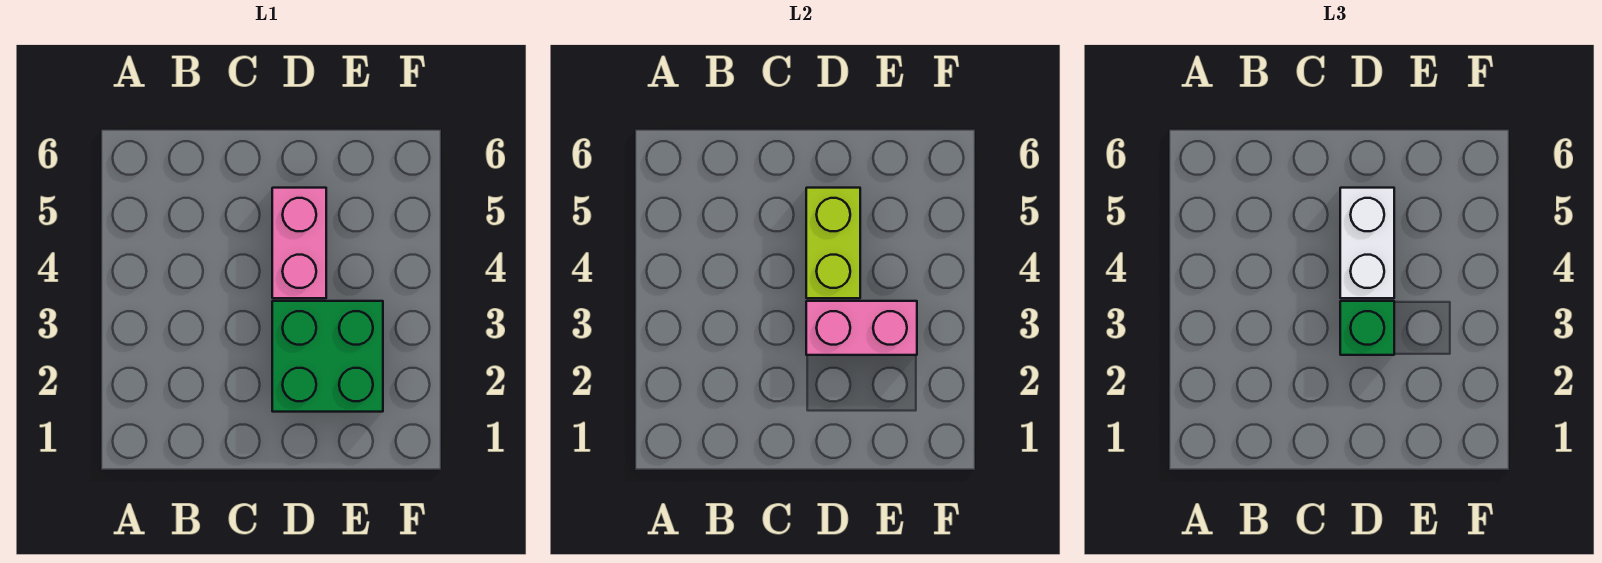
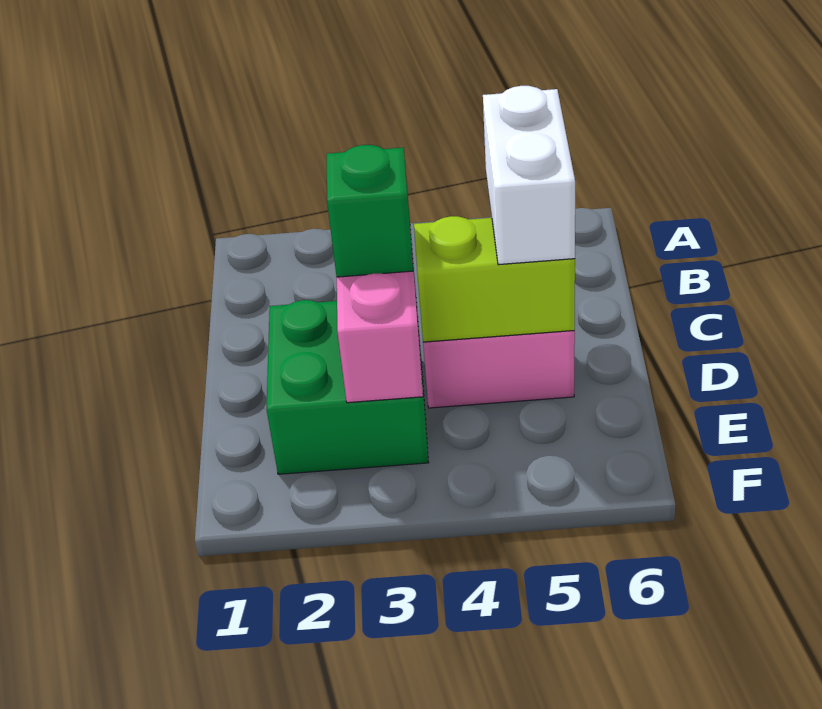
white 1x2 brick [1340,188,1394,298] -> white 1x2 brick turned to [483,86,575,265]

